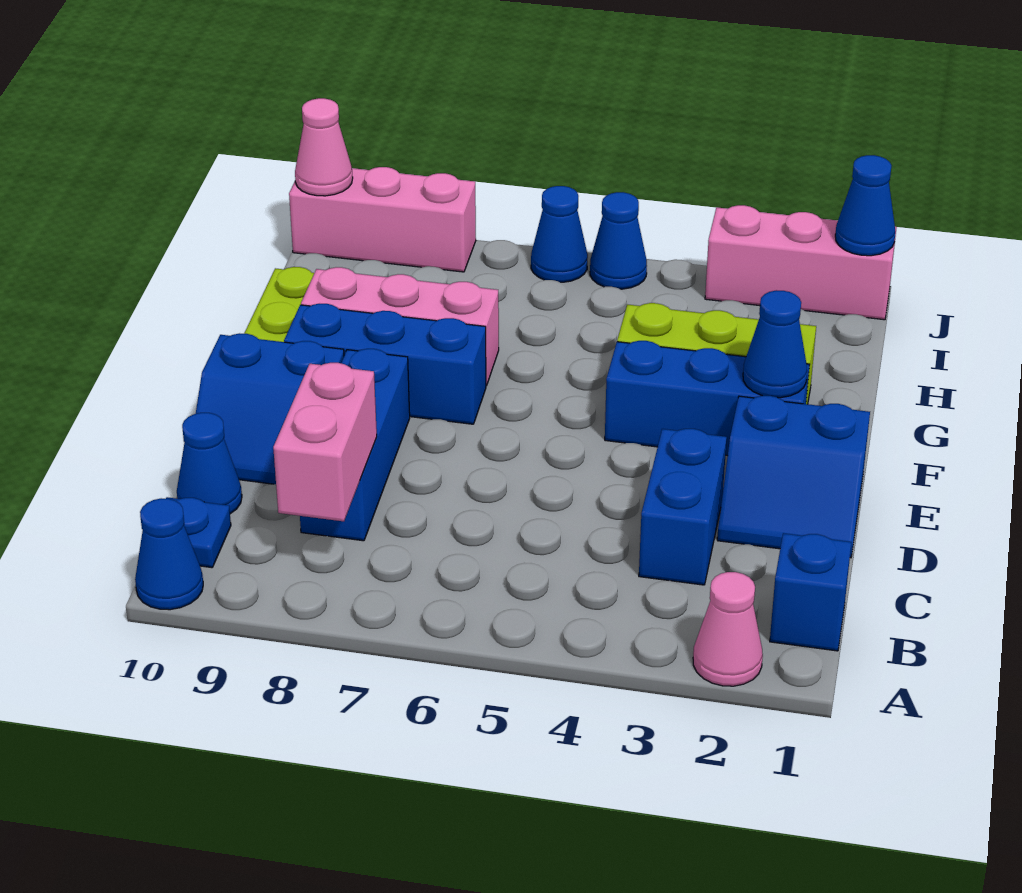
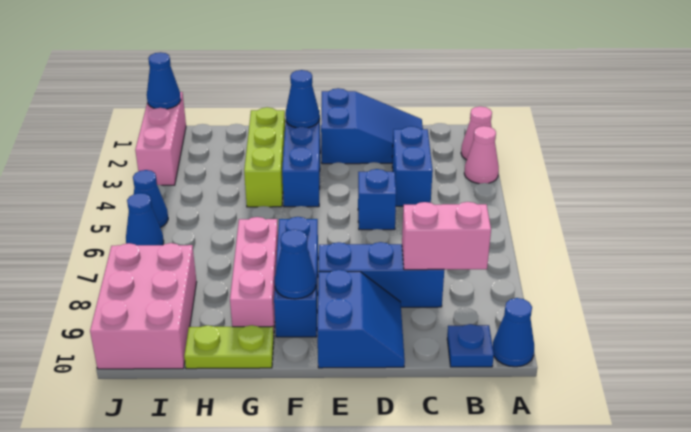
blue 1x1 brick [770,533,851,651] -> blue 1x1 brick moved to [358,169,396,230]
blue 1x2 brick [639,429,727,585] -> blue 1x2 brick turned to [392,126,433,206]
blue 1x1 cone [177,413,242,514] -> blue 1x1 cone moved to [275,230,316,299]
blue 2x2 slope [717,396,870,558] -> blue 2x3 slope [321,88,423,164]
pink 1x3 brick [289,167,476,272] -> pink 2x3 brick [90,243,197,369]
pink 1x1 cone [295,98,353,196] -> pink 1x1 cone moved to [464,126,499,184]

